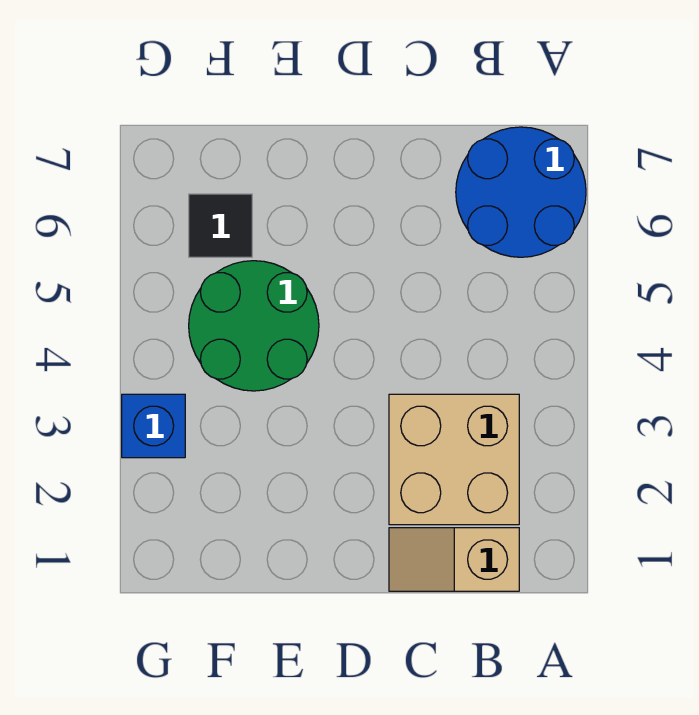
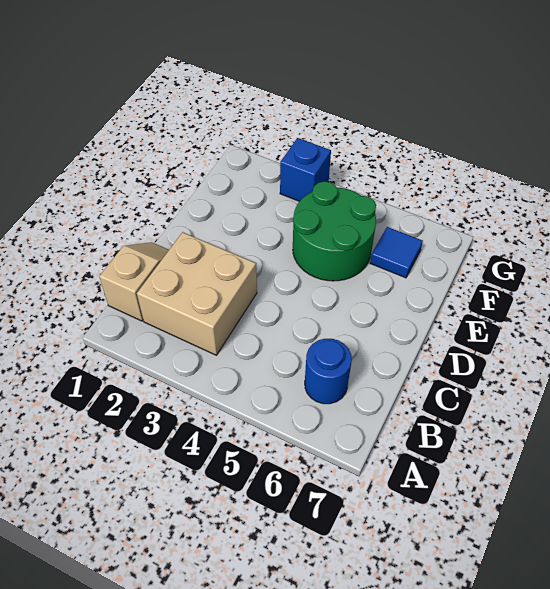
blue 2x2 round brick [456,127,586,257] -> blue 1x1 round brick [305,339,352,404]
black 1x1 tile [189,194,252,257] -> blue 1x1 tile [370,227,423,278]

